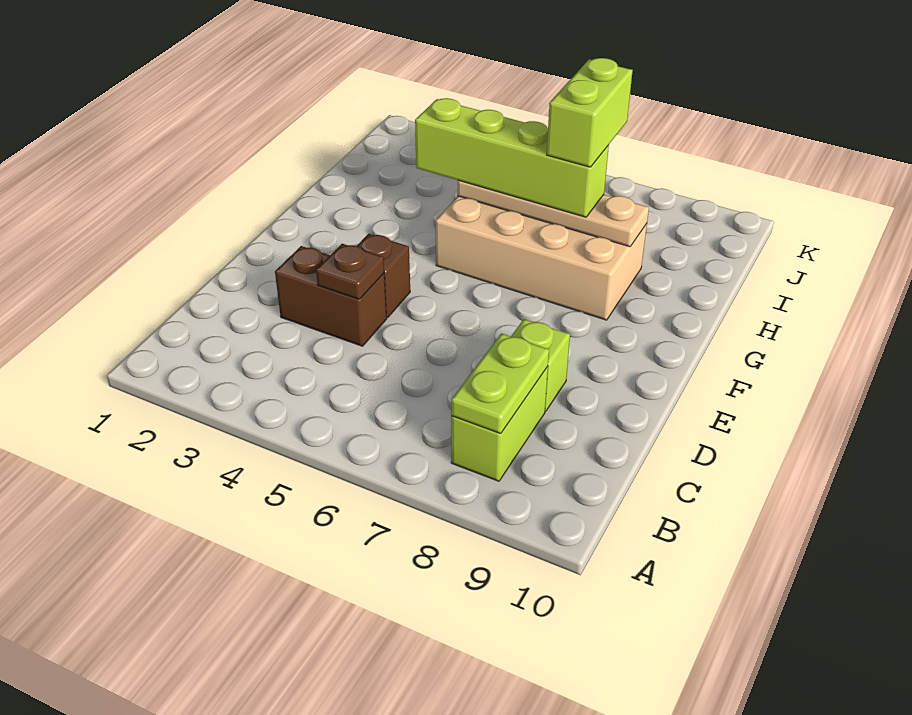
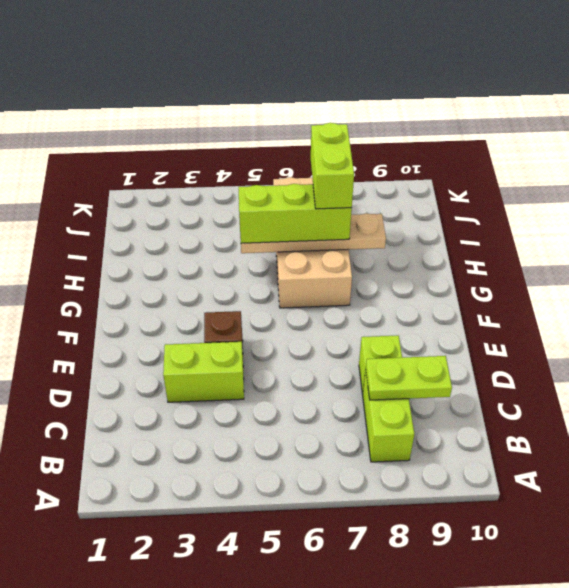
lime 1x2 plate [451,334,549,434] -> lime 1x2 plate turned to [366,356,452,400]
brown 1x2 brick [275,246,387,346] -> lime 1x2 brick [163,342,244,402]
brown 1x1 plate [316,244,384,299] -> none
tan 2x4 brick [435,196,647,320] -> tan 2x4 brick turned to [273,177,352,308]
lime 1x4 brick [415,98,609,217] -> lime 1x3 brick [239,184,352,243]

